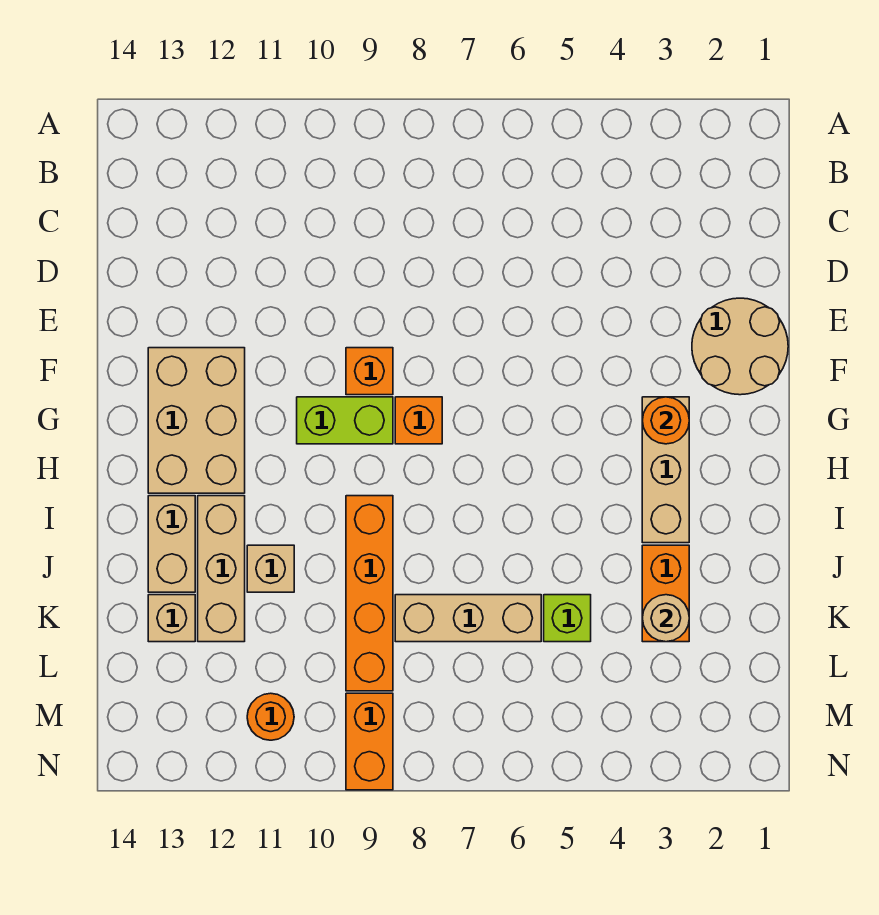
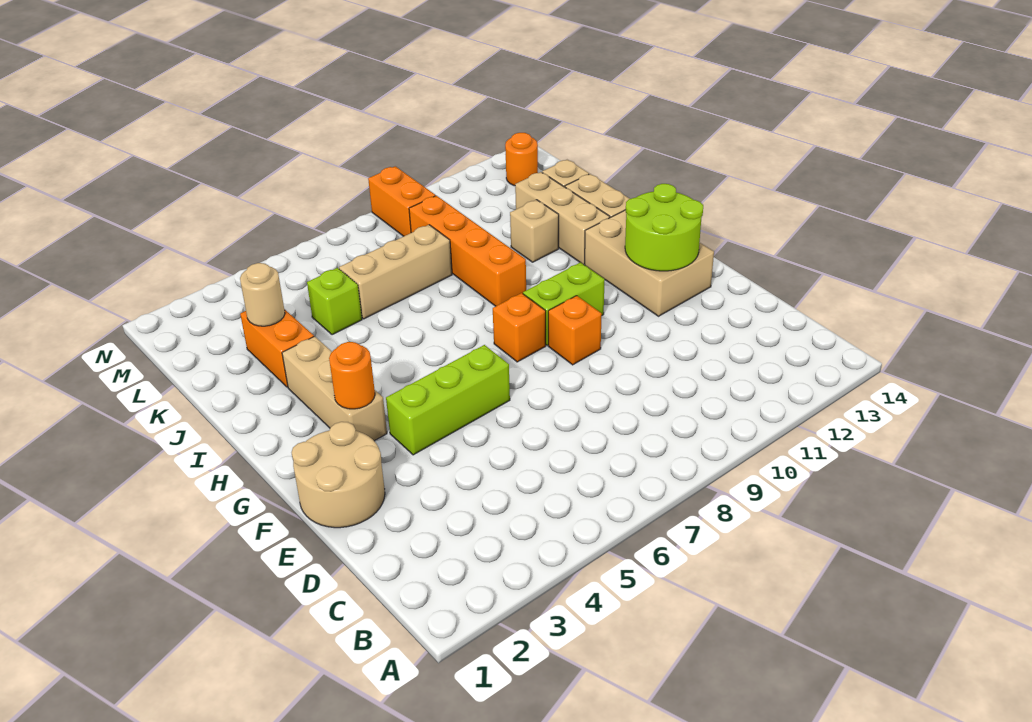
none -> lime 1x3 brick [386,345,510,455]
none -> lime 2x2 round brick [625,184,703,271]
orange 1x1 round brick [247,693,294,740] -> orange 1x1 round brick moved to [505,133,538,186]

